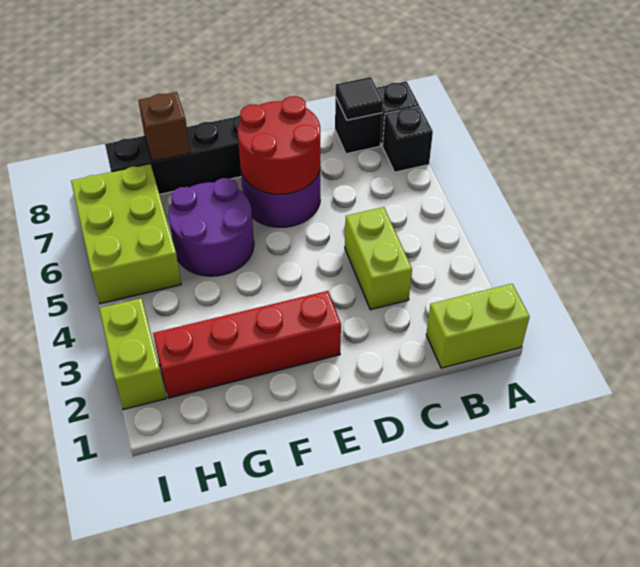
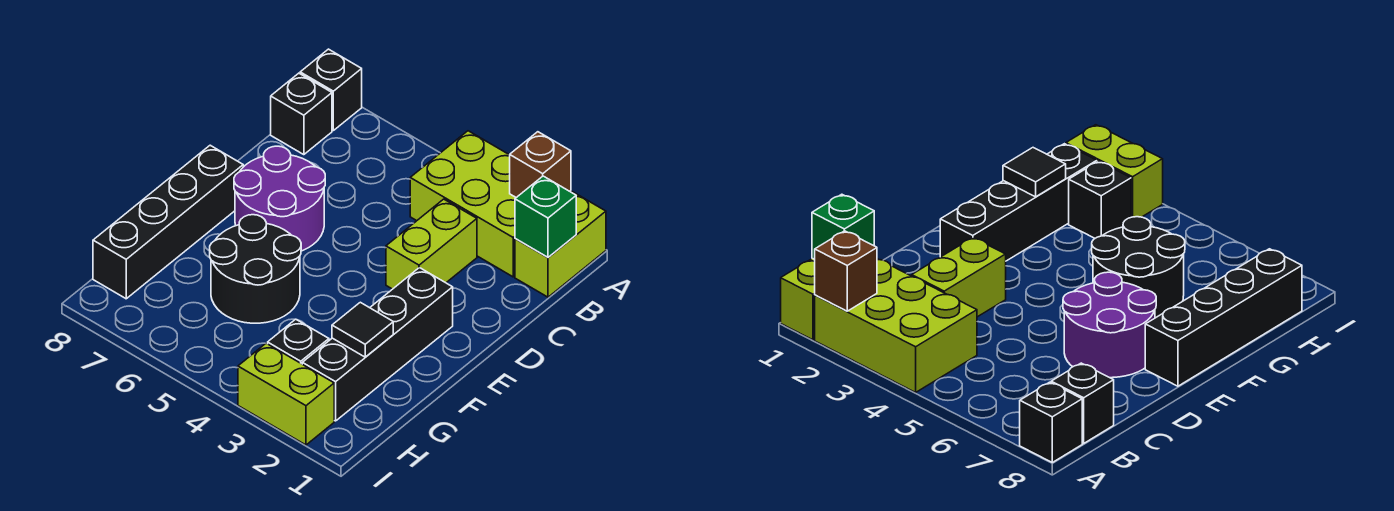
black 1x1 brick [383,106,433,172] -> black 1x1 brick moved to [268,319,329,364]
none -> green 1x1 brick [515,176,576,257]
black 1x1 tile [335,77,383,120] -> black 1x1 tile moved to [332,302,393,357]
lime 1x2 brick [345,207,412,310] -> lime 1x2 brick turned to [386,199,477,289]
red 2x2 round brick [238,96,320,195] -> none
red 1x4 brick [153,291,341,398] -> black 1x4 brick [302,268,453,421]
purple 2x2 round brick [169,178,254,276] -> black 2x2 round brick [210,215,301,323]
brown 1x1 brick [138,92,190,162] -> brown 1x1 brick moved to [510,132,571,198]
lime 2x3 brick [71,164,181,304] -> lime 2x3 brick moved to [410,131,571,277]

